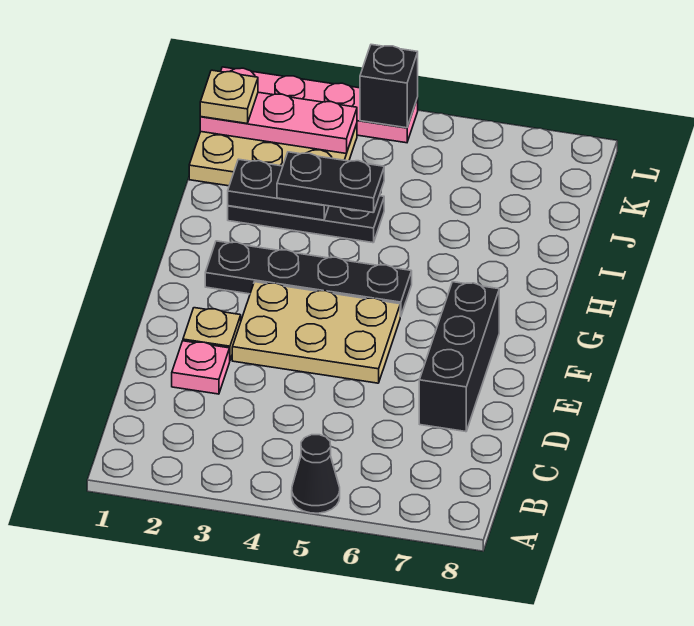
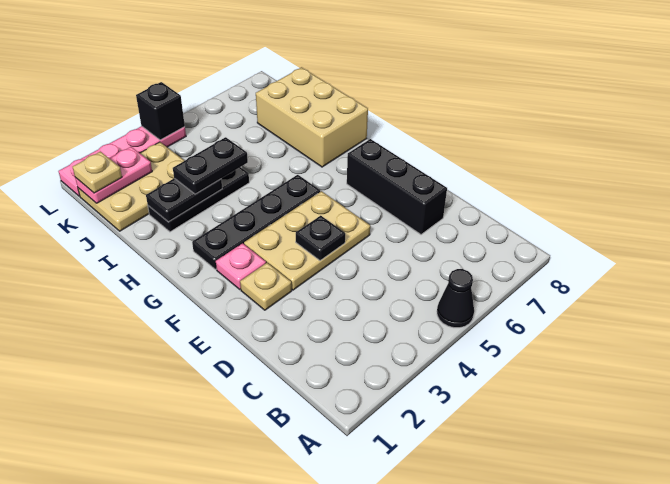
pink 1x1 plate [172,341,230,394] -> pink 1x1 plate moved to [216,243,266,289]
none -> black 1x1 plate [296,216,345,261]
none -> tan 2x3 brick [256,67,368,167]
pink 1x3 plate [200,92,357,154] -> pink 1x2 plate [75,147,152,203]

